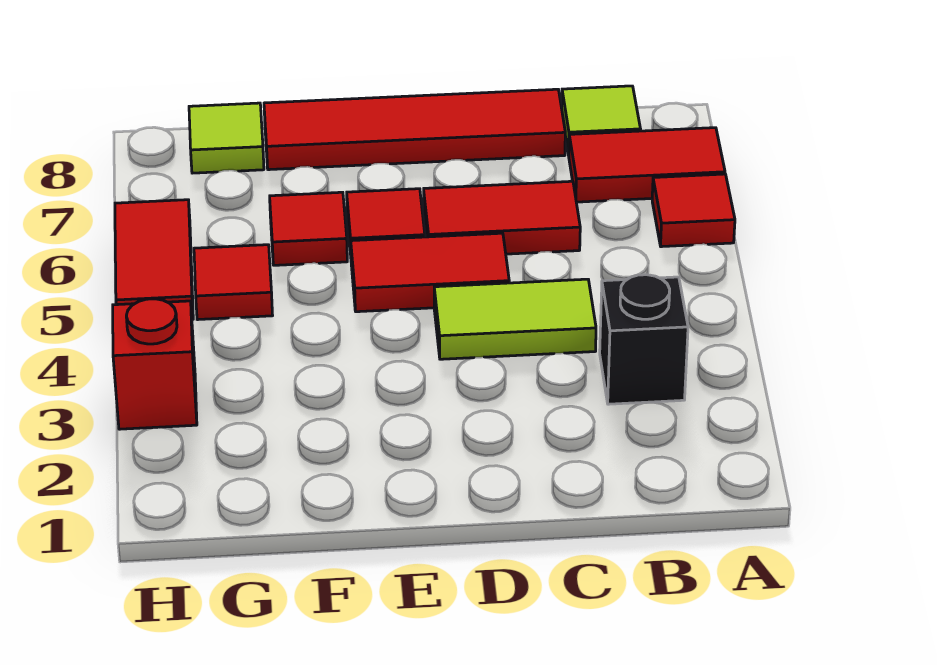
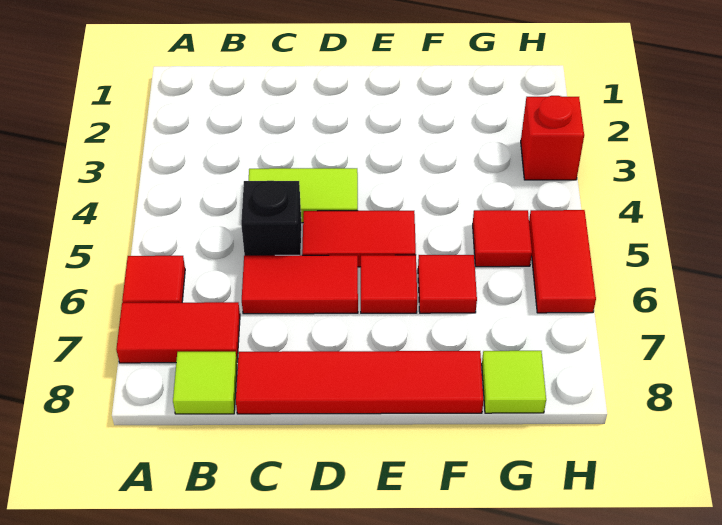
black 1x1 brick [600,275,688,404] -> black 1x1 brick moved to [241,181,302,256]

